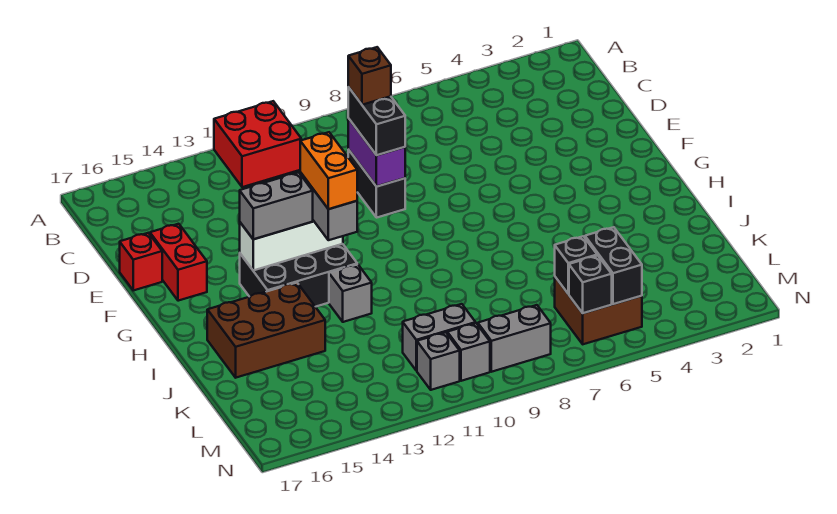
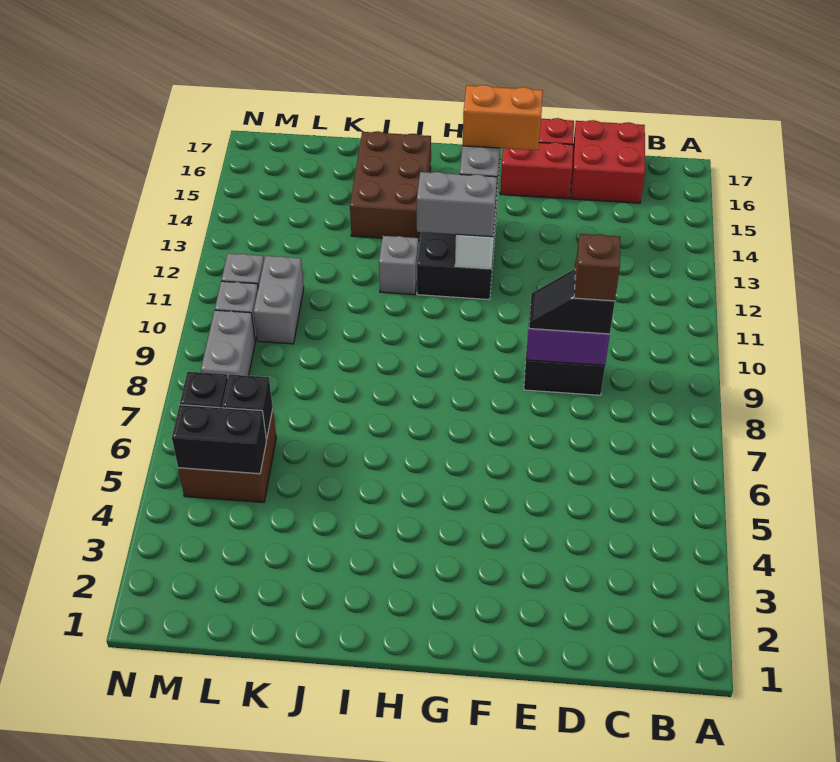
red 2x2 brick [214,101,301,187] -> red 2x2 brick moved to [571,120,645,203]
black 1x2 brick [348,87,405,155] -> black 1x2 slope [529,269,615,334]
orange 1x2 brick [300,132,357,209] -> orange 1x2 brick moved to [463,85,543,150]

